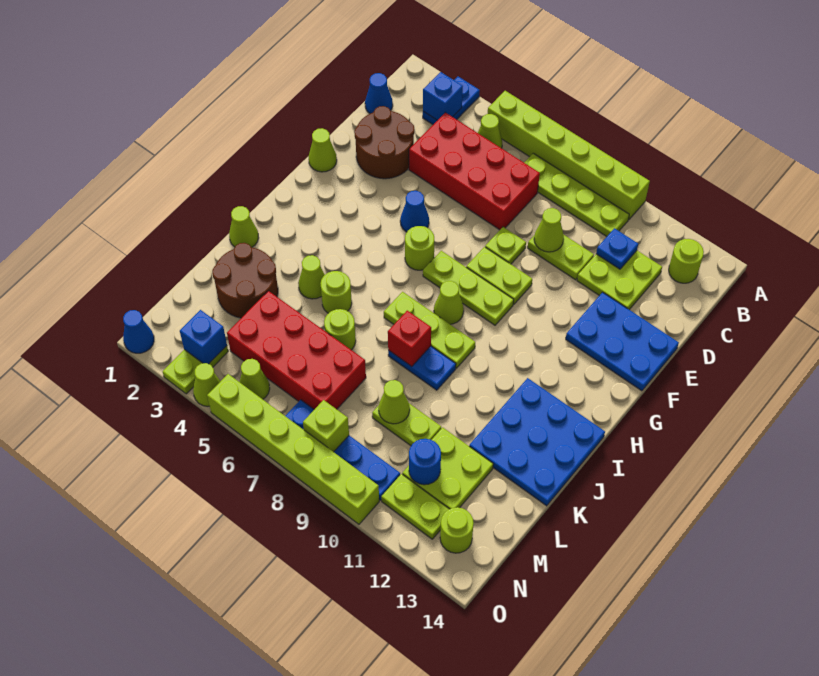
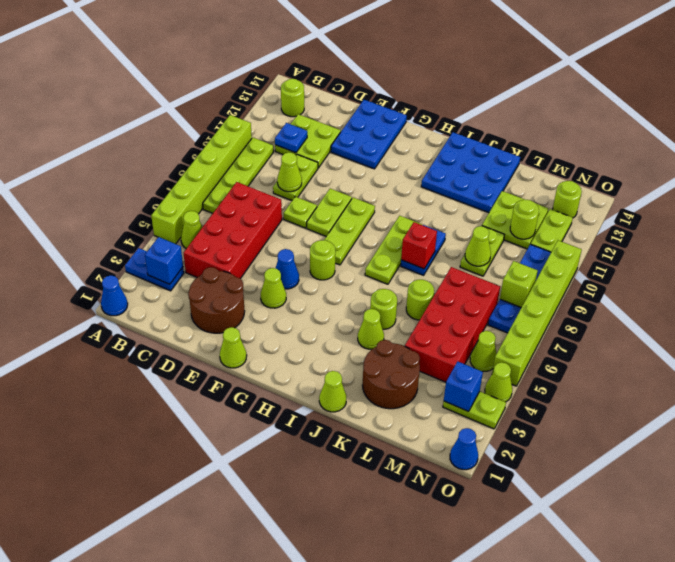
blue 1x1 cone [365,73,393,114] -> blue 1x1 cone moved to [101,275,128,316]
lime 1x1 cone [434,281,464,324] -> lime 1x1 cone moved to [261,268,286,308]
blue 1x1 round brick [409,439,441,485] -> lime 1x1 round brick [510,200,539,239]

